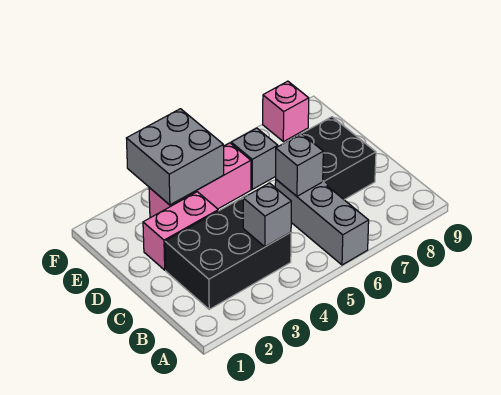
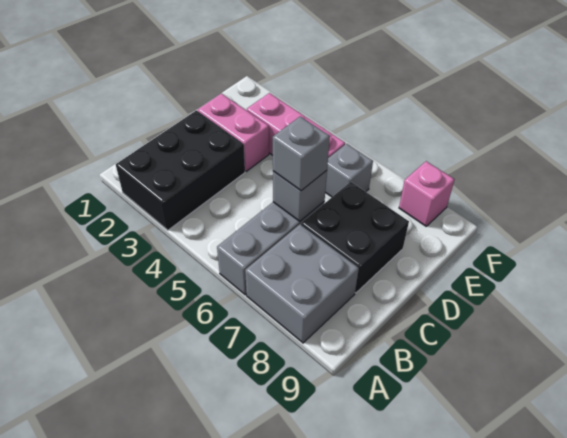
black 2x3 brick [165,195,291,309] -> black 2x3 brick turned to [116,110,245,230]
grey 1x1 brick [243,183,291,247] -> grey 1x1 brick moved to [273,116,330,191]
grey 2x2 brick [126,109,224,205] -> grey 2x2 brick moved to [245,224,359,343]

